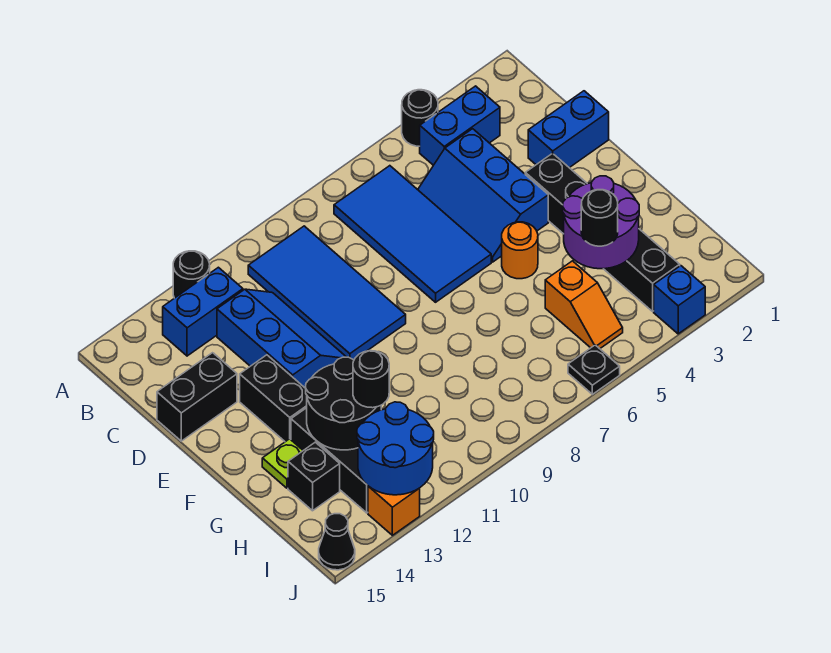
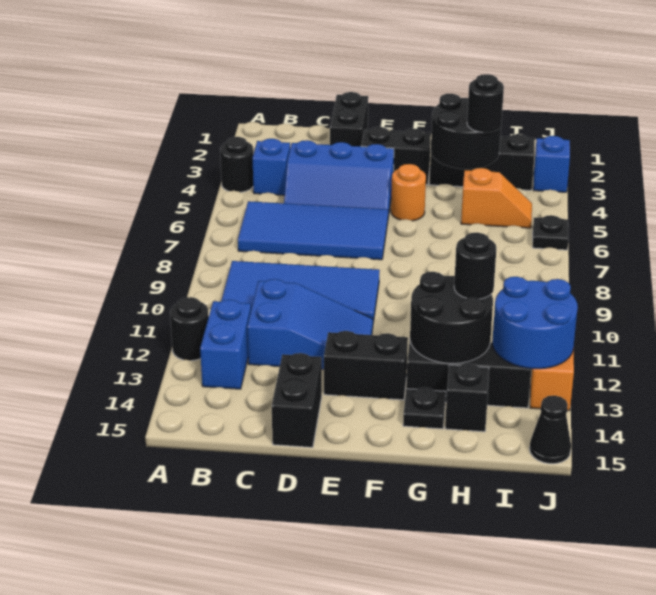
blue 1x2 brick [420,86,500,165] -> blue 1x1 brick [253,139,290,195]
blue 2x3 slope [217,289,346,388] -> blue 2x3 slope turned to [247,279,373,369]
blue 1x2 brick [528,91,609,168] -> black 1x2 brick [330,92,368,147]
purple 2x2 round brick [563,176,639,269] -> black 2x2 round brick [431,94,501,169]
lime 1x1 plate [262,439,303,488] -> black 1x1 plate [403,388,446,429]

